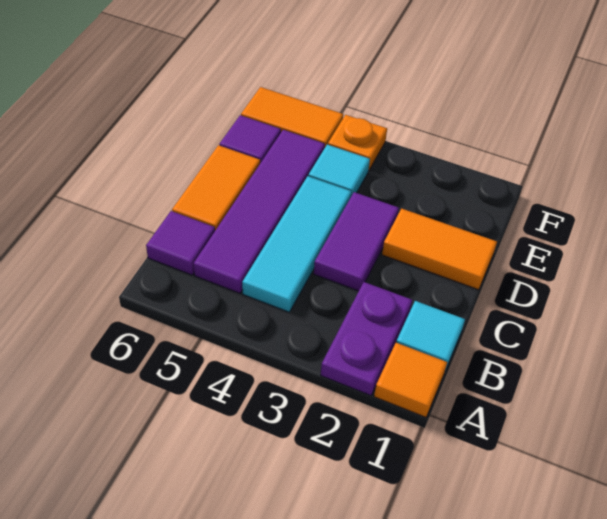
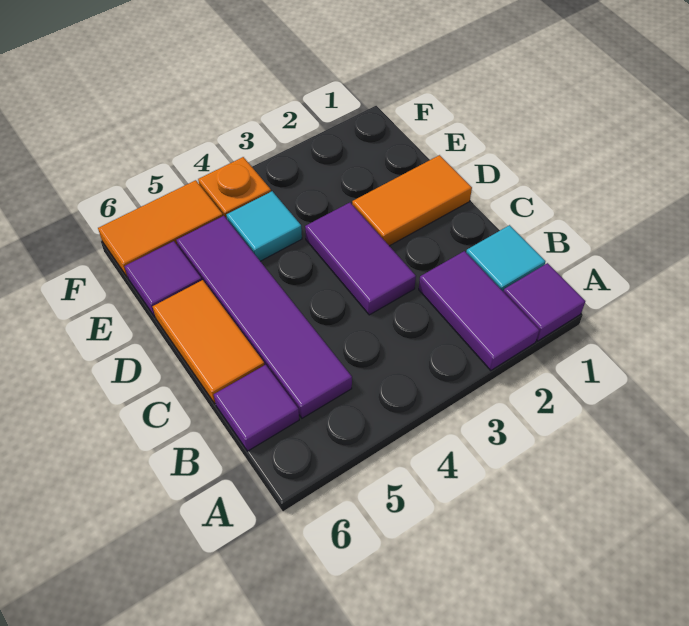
orange 1x1 tile [374,343,448,417] -> purple 1x1 tile [503,263,585,341]
purple 1x2 plate [321,282,412,395] -> purple 1x2 tile [419,251,539,371]
cyan 1x3 tile [242,176,352,312] -> none

